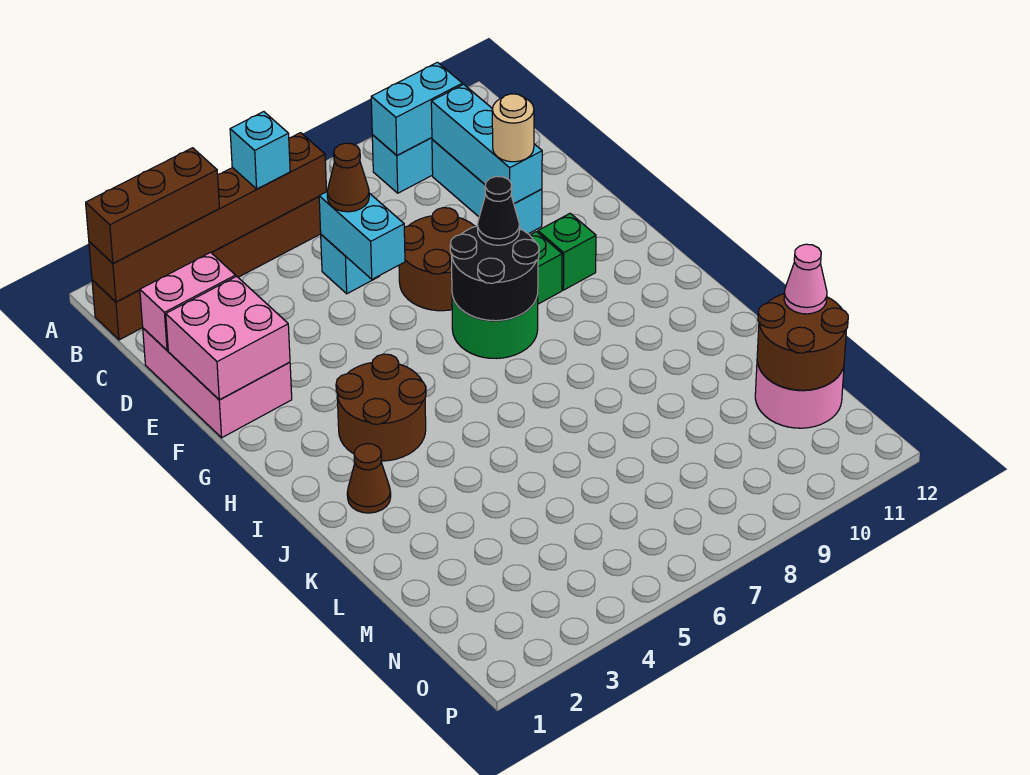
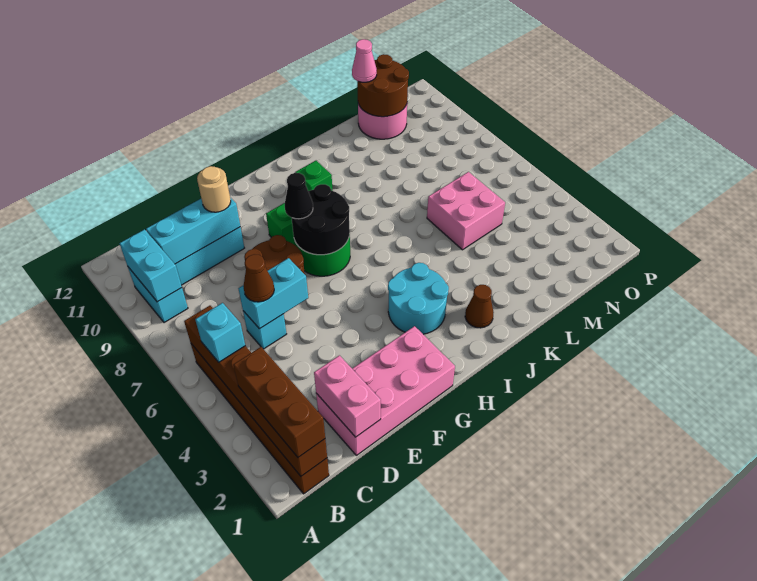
pink 2x3 brick [143,328,292,438] -> pink 2x4 brick [316,326,455,455]
pink 2x2 brick [166,276,290,400] -> pink 2x2 brick moved to [427,172,505,250]
green 1x1 brick [538,213,596,290] -> green 1x1 brick moved to [295,161,332,191]
brown 2x2 round brick [336,354,426,461] -> cyan 2x2 round brick [388,263,449,334]

